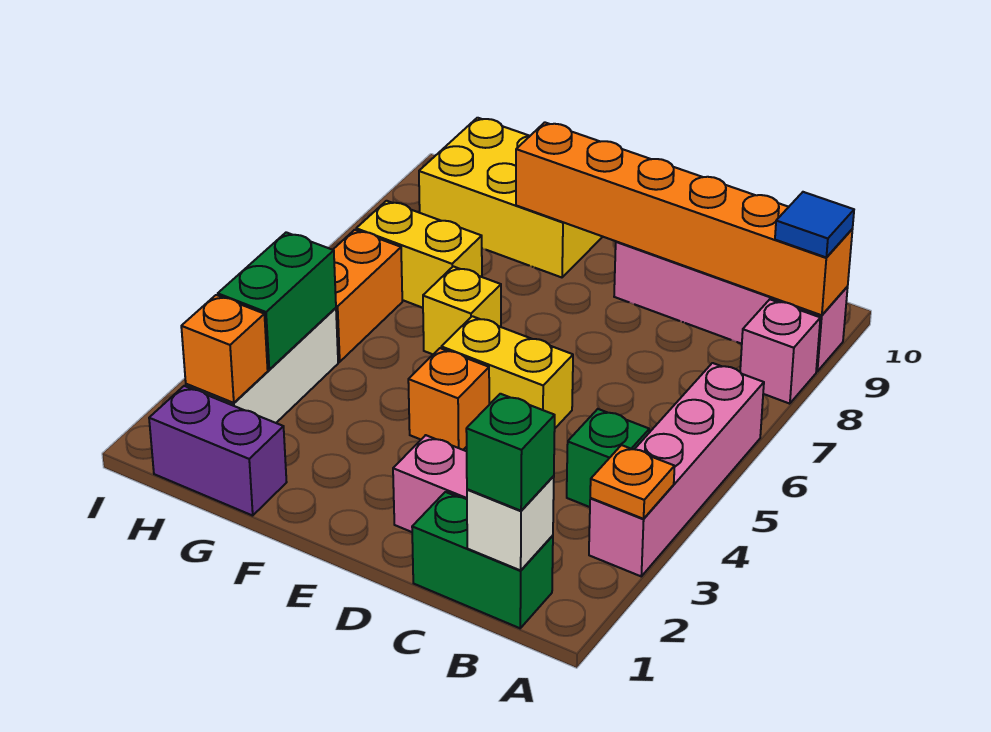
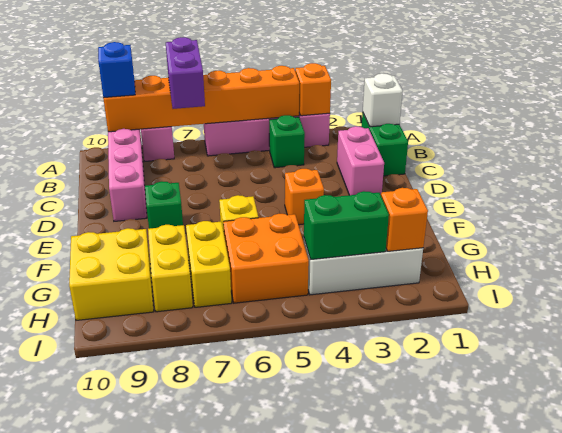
orange 1x1 plate [590,445,675,519] -> orange 1x1 brick [295,63,331,116]
orange 1x6 brick [516,122,853,315] -> orange 1x6 brick turned to [103,66,299,132]
blue 1x1 tile [775,192,854,257] -> blue 1x1 brick [98,42,135,98]
green 1x1 brick [466,394,555,511] -> green 1x1 brick moved to [145,181,183,229]
yellow 1x2 brick [441,316,573,428] -> yellow 1x2 brick moved to [148,225,193,312]
yellow 2x3 brick [419,118,603,277] -> yellow 2x2 brick [69,228,154,320]
purple 1x2 brick [149,386,287,516] -> purple 1x2 brick moved to [166,37,205,109]
orange 1x2 brick [333,230,402,362] -> orange 2x2 brick [223,214,309,303]

